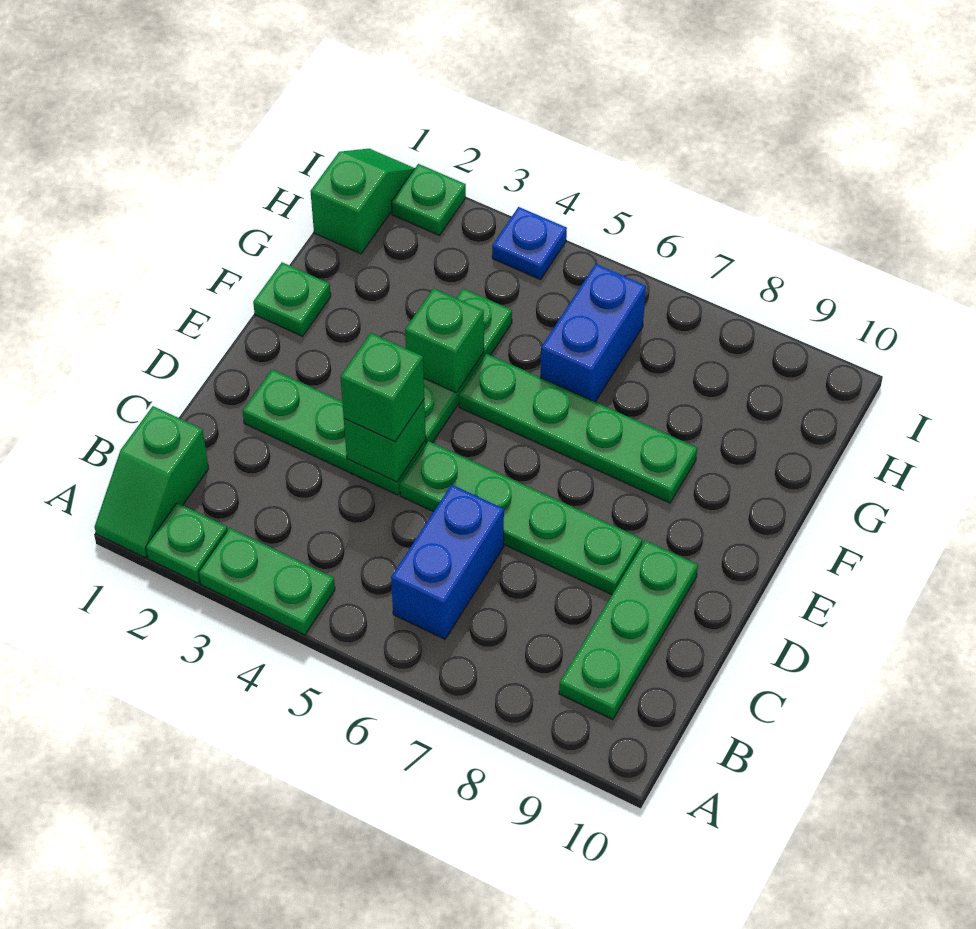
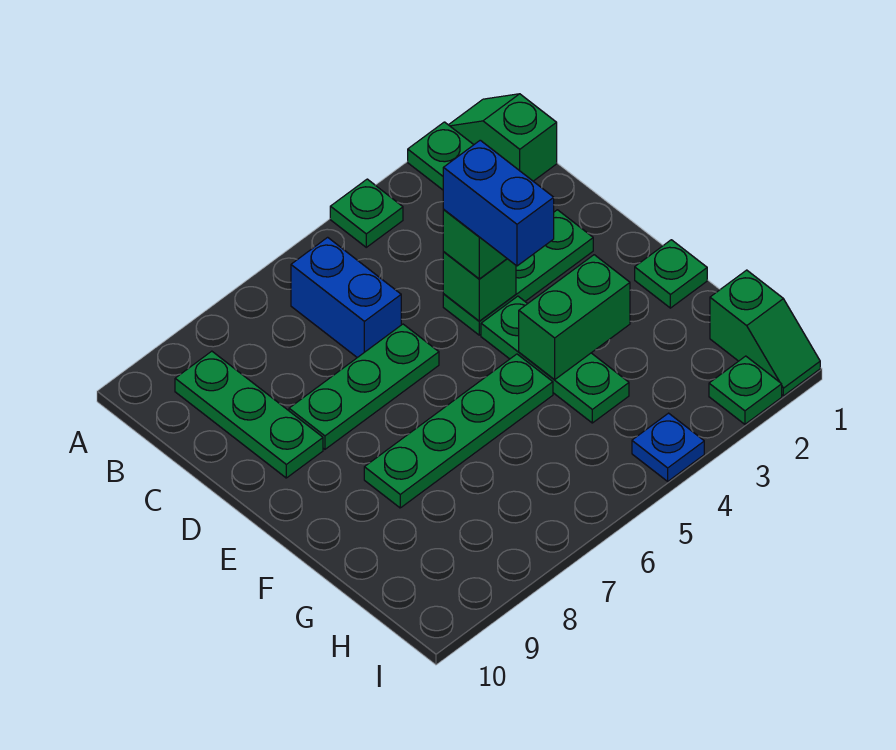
green 1x2 plate [199,528,335,635] -> green 1x1 plate [330,179,403,247]
green 1x4 plate [400,441,642,595] -> green 1x3 plate [289,324,439,449]
green 1x1 brick [405,288,484,393] -> green 1x2 brick [519,255,630,380]
blue 1x2 brick [540,264,646,402] -> blue 1x2 brick moved to [443,140,554,266]

